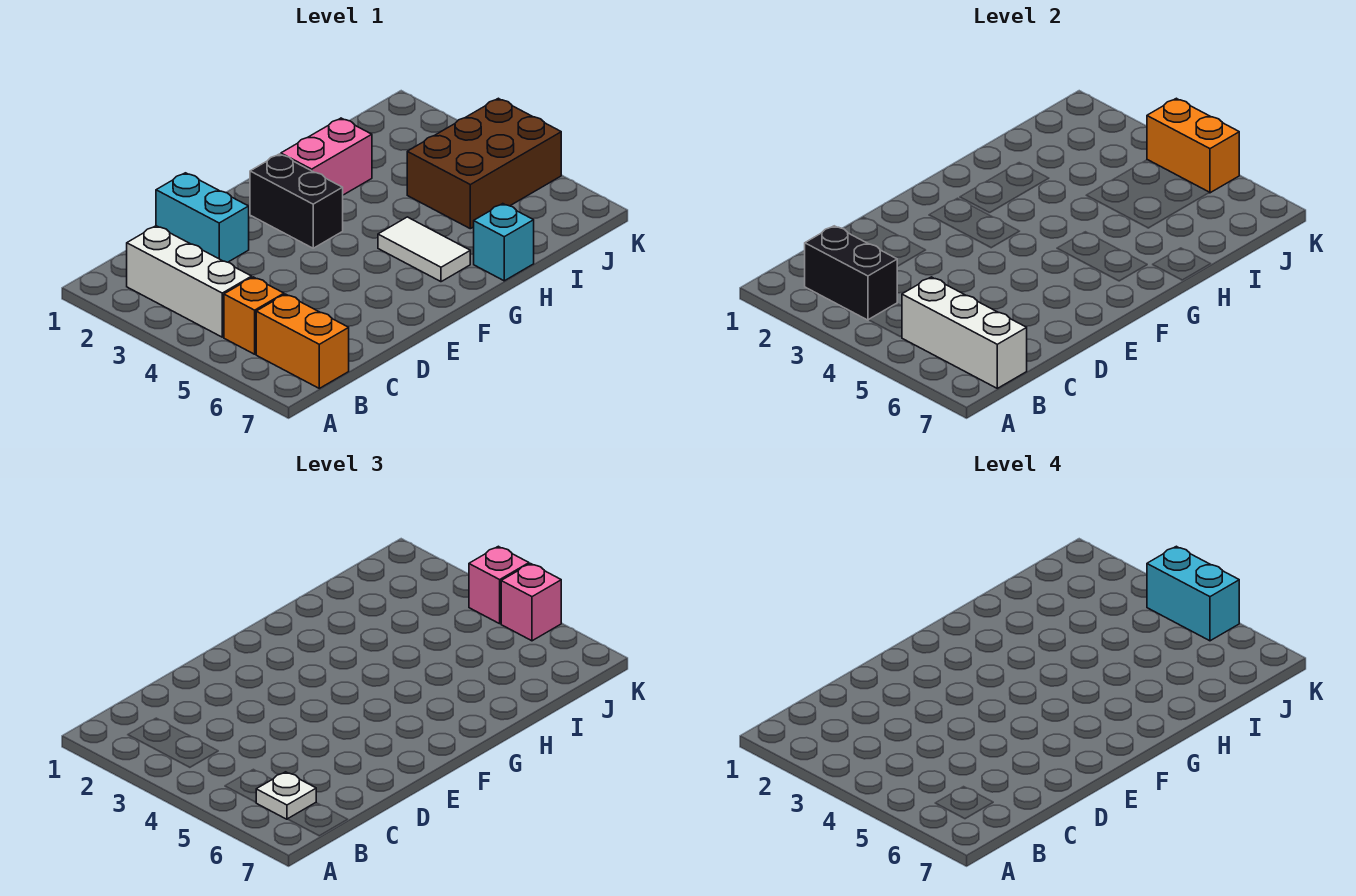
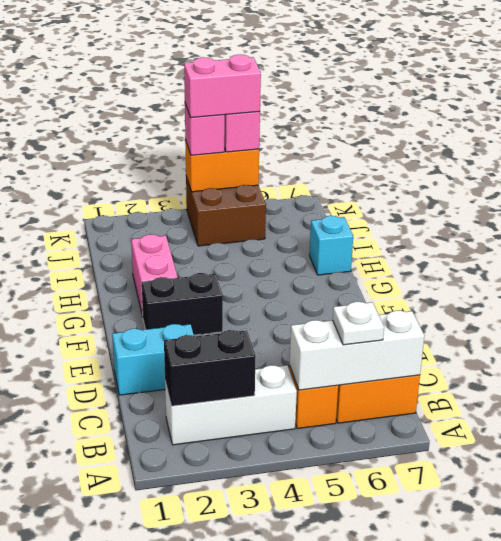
white 1x2 tile [378,217,470,282] -> none
brown 2x3 brick [407,98,561,229] -> brown 2x2 brick [186,177,266,246]
cyan 1x2 brick [1147,546,1239,641] -> pink 1x2 brick [184,55,261,118]

